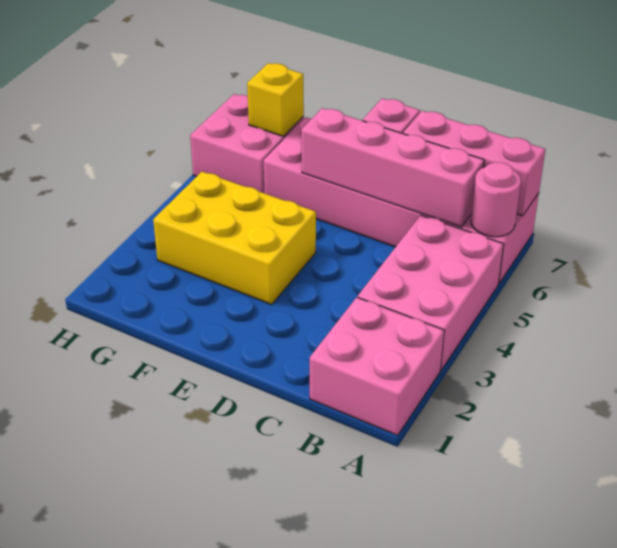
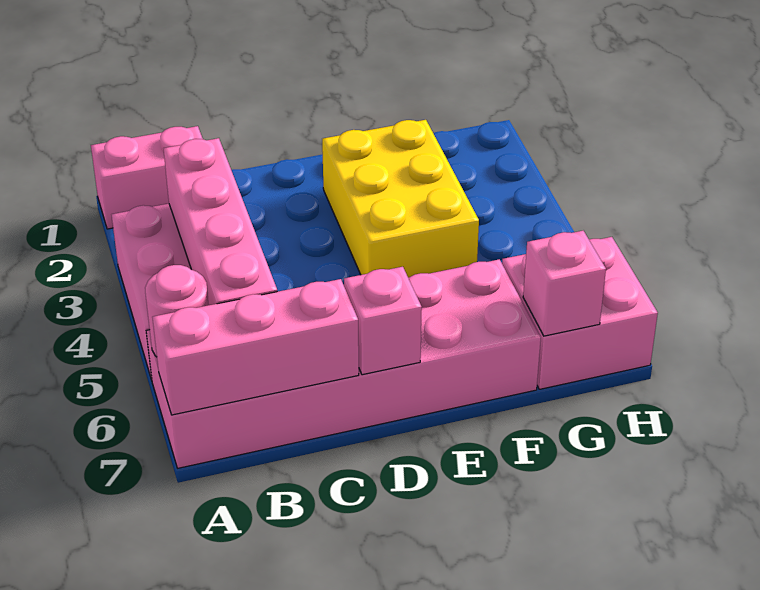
pink 2x2 brick [310,297,444,435] -> pink 1x2 brick [91,126,203,229]
pink 1x4 brick [301,108,484,227] -> pink 1x4 brick turned to [163,138,277,305]
yellow 2x3 brick [153,172,316,304] -> yellow 2x3 brick turned to [322,120,479,278]
yellow 1x1 brick [247,63,304,136] -> pink 1x1 brick [523,231,606,336]

